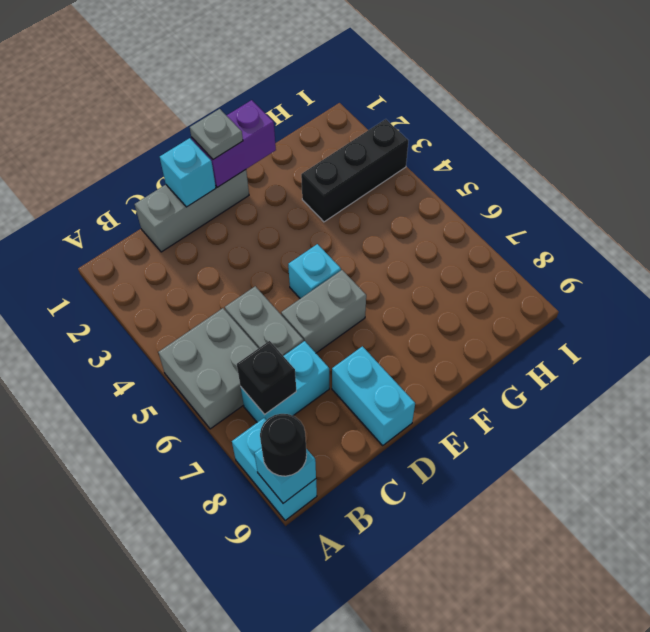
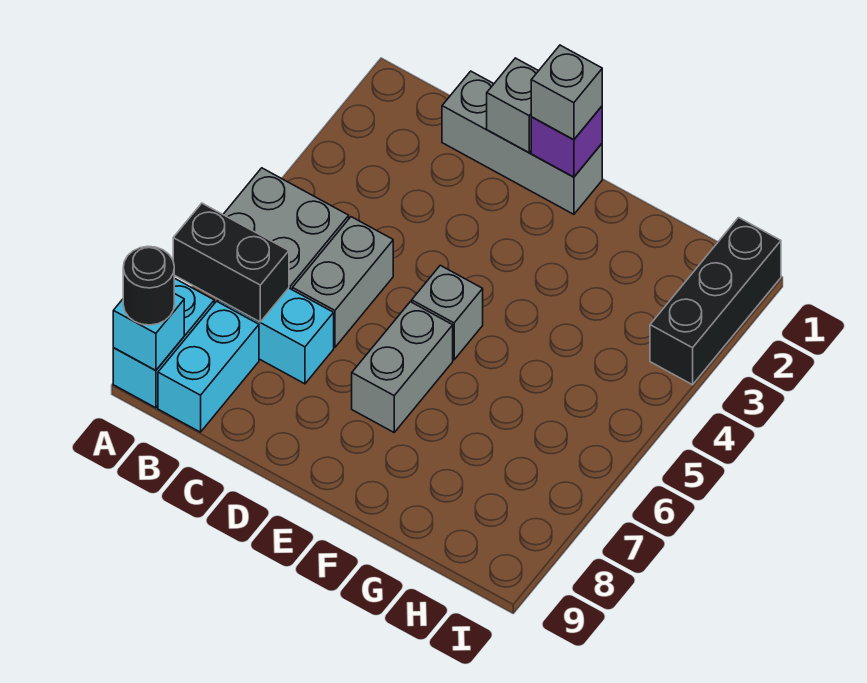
black 1x1 brick [237,341,296,414] -> black 1x2 brick [173,203,289,322]
cyan 1x1 brick [160,138,216,207] -> grey 1x1 brick [487,58,538,153]
grey 1x2 brick [281,270,366,353] -> grey 1x2 brick turned to [352,302,453,432]
cyan 1x2 brick [332,346,415,445] -> cyan 1x2 brick moved to [158,301,259,432]
purple 1x2 brick [191,100,276,187] -> purple 1x1 brick [531,106,602,177]
grey 1x1 plate [190,109,243,159] -> grey 1x1 brick [531,45,602,140]
cyan 1x1 brick [288,244,341,299] -> grey 1x1 brick [412,265,483,360]
black 1x3 brick [301,119,408,222] -> black 1x3 brick turned to [650,218,781,385]

